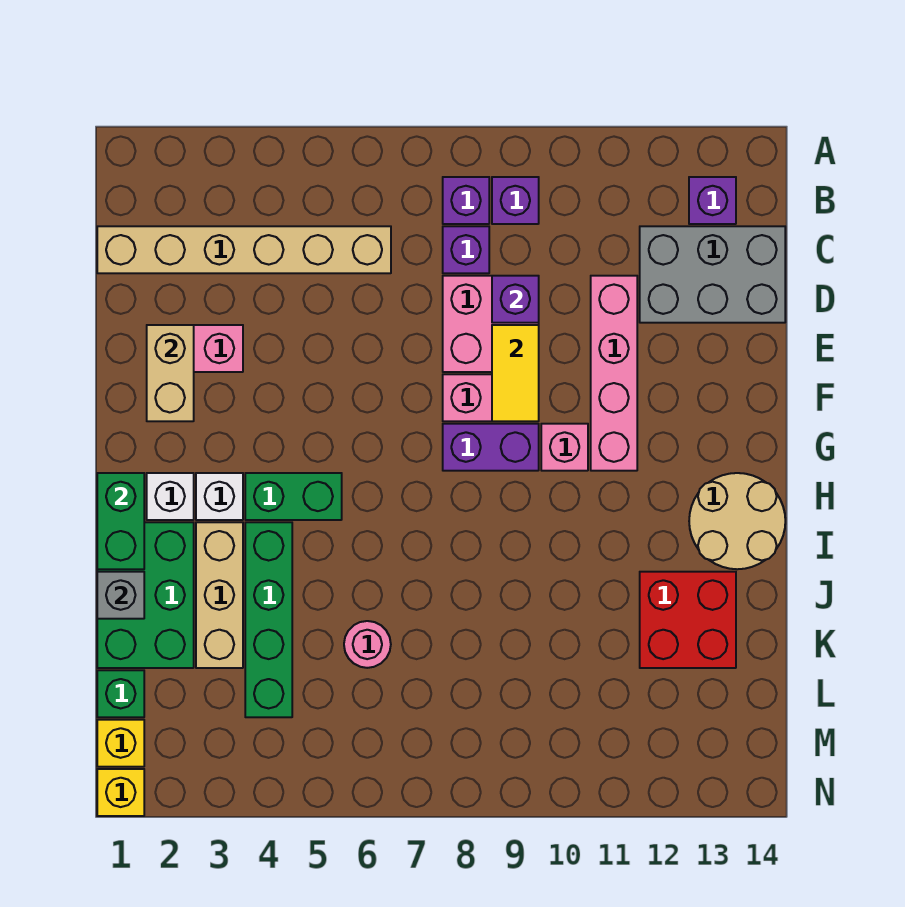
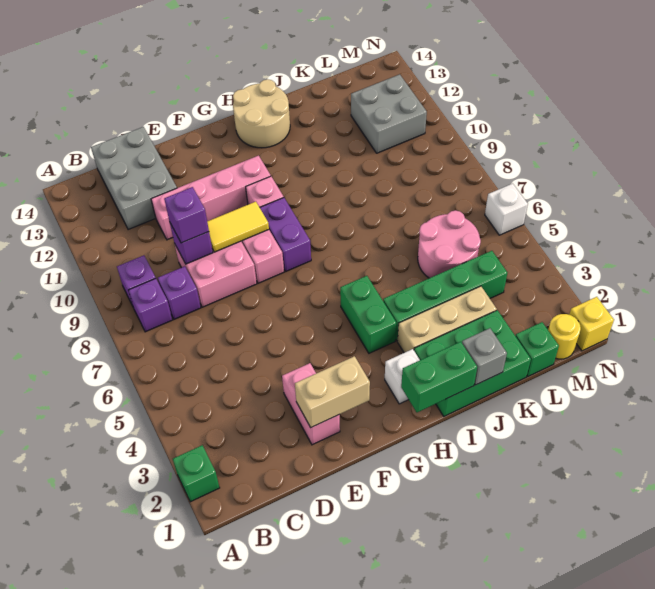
none -> green 1x1 brick [173,445,220,502]
purple 1x1 brick [689,177,736,224] -> purple 1x1 brick moved to [164,187,209,243]
tan 1x6 brick [97,226,391,273] -> none
white 1x1 brick [196,473,243,520] -> white 1x1 brick moved to [485,183,528,235]
red 2x2 brick [640,572,736,668] -> none
pink 1x1 round brick [344,621,391,668] -> pink 2x2 round brick [418,210,481,278]
none -> grey 2x2 brick [351,74,427,153]
yellow 1x1 brick [97,720,144,767] -> yellow 1x1 round brick [548,314,581,359]

